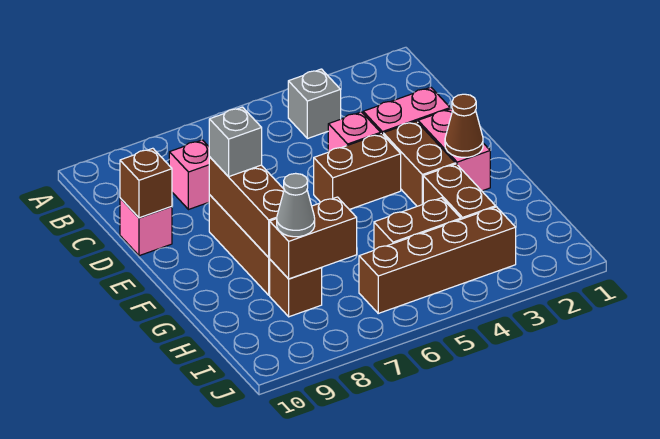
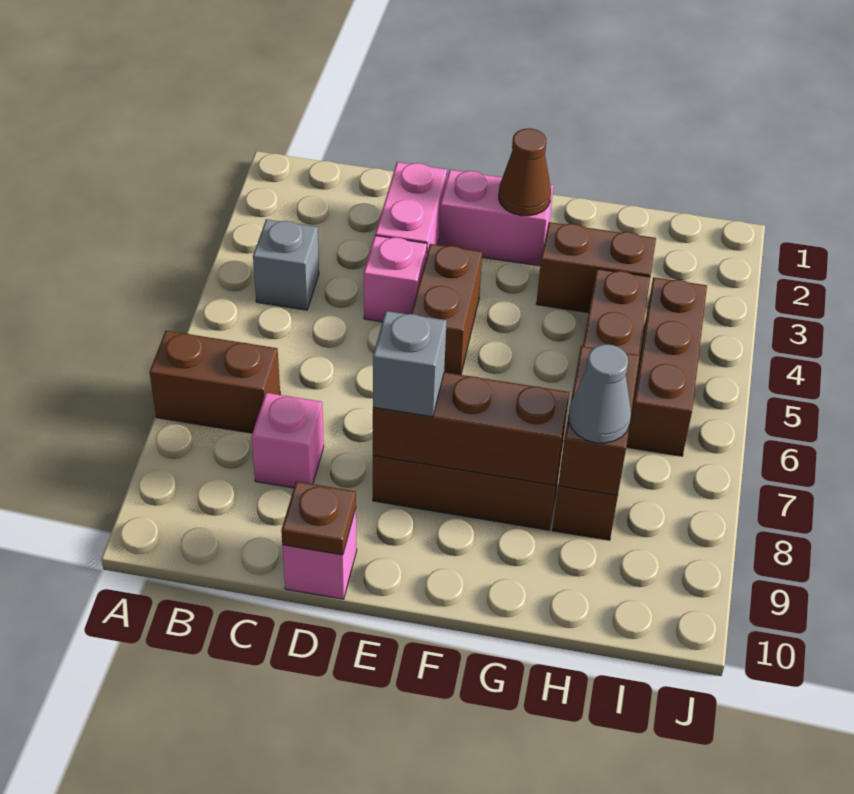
brown 1x1 brick [120,148,172,218] -> brown 1x1 plate [281,481,356,555]
brown 1x2 brick [383,121,455,206] -> brown 1x2 brick moved to [150,331,280,433]
brown 1x4 brick [359,207,516,313] -> brown 1x3 brick [627,277,707,456]

